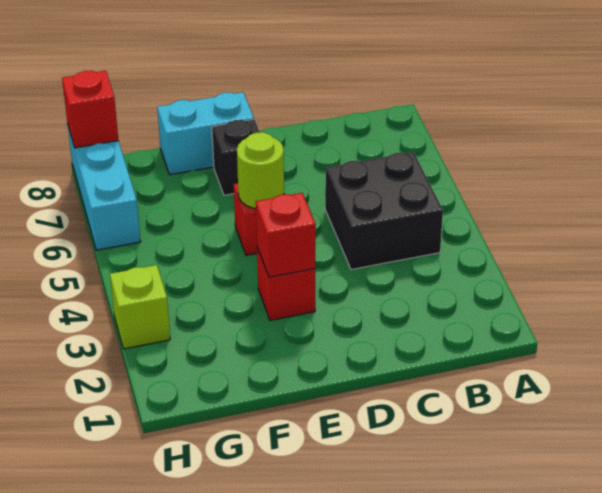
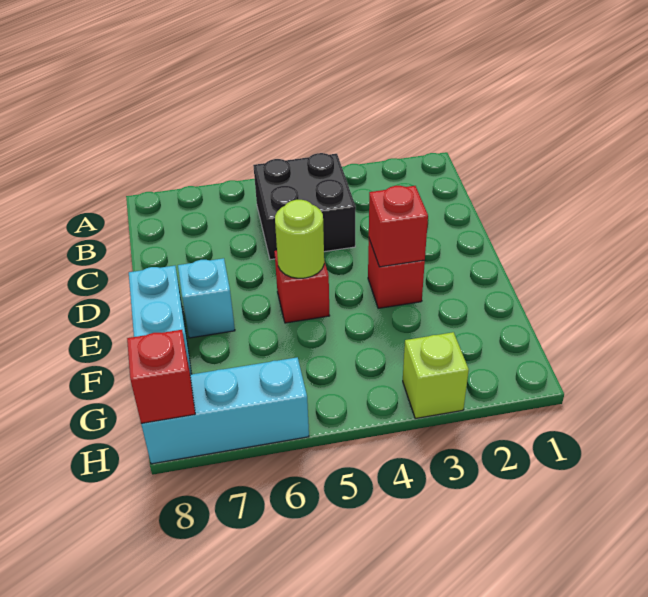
black 1x1 brick [212,119,260,195] -> cyan 1x1 brick [178,258,235,338]

